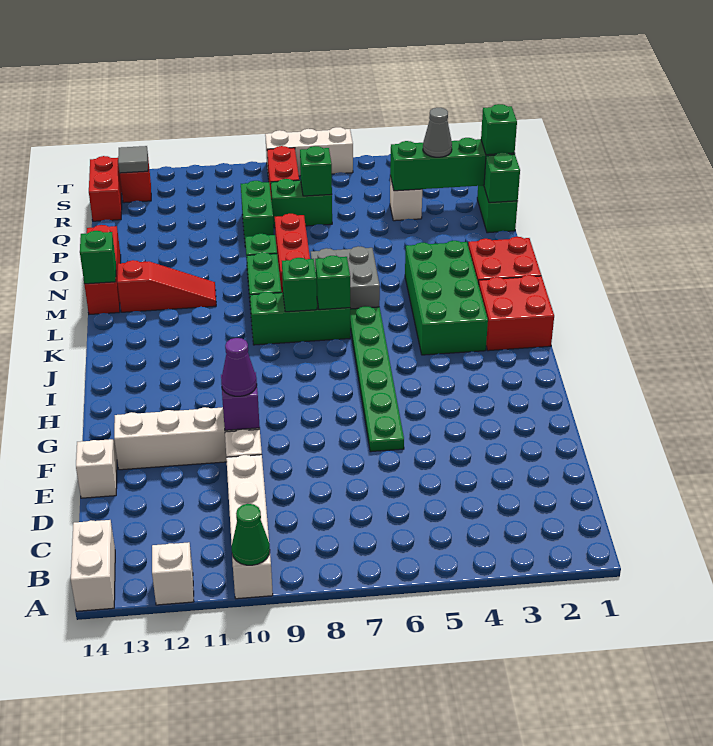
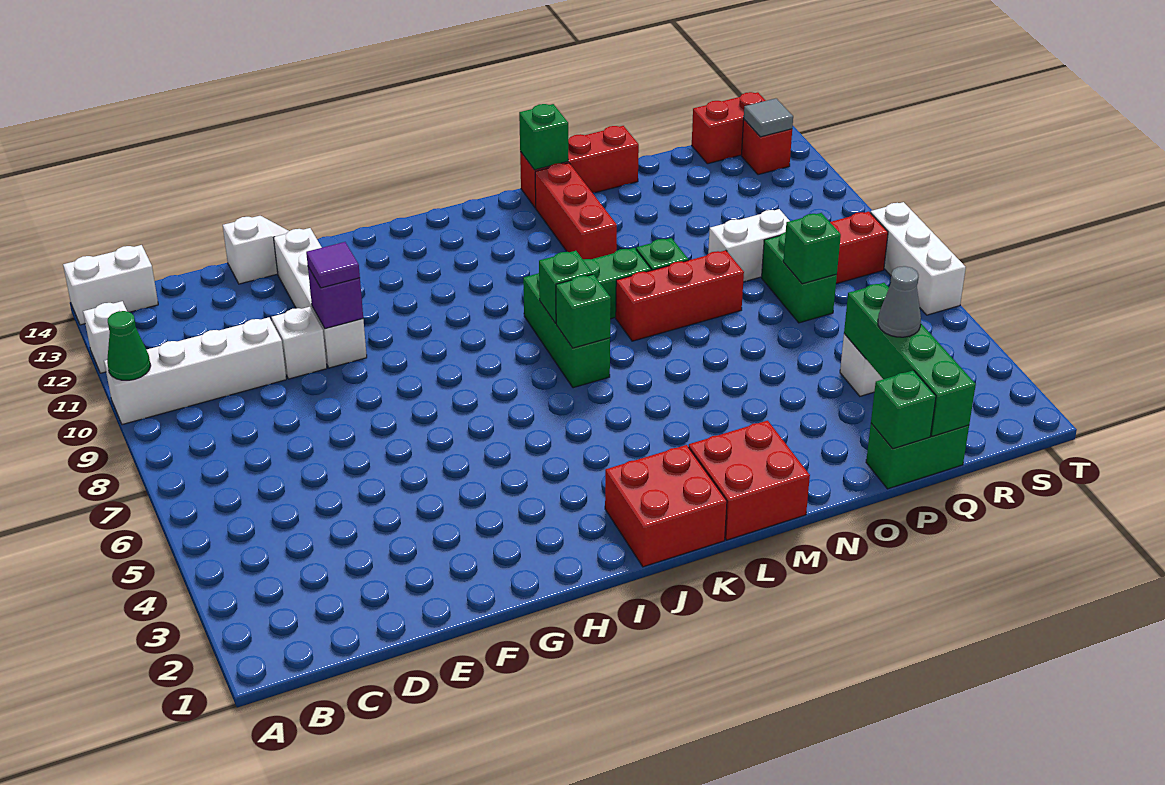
green 1x6 plate [350,306,404,452] -> none
purple 1x1 cone [221,338,257,396] -> purple 1x1 tile [306,242,360,288]
green 2x4 brick [405,241,488,355] -> none
grey 2x2 brick [311,246,380,309] -> none
red 1x3 slope [117,260,216,312] -> red 1x3 brick [535,163,617,259]
green 1x2 brick [241,181,274,247] -> white 1x2 brick [708,209,789,282]
green 1x1 brick [481,104,517,155] -> none

